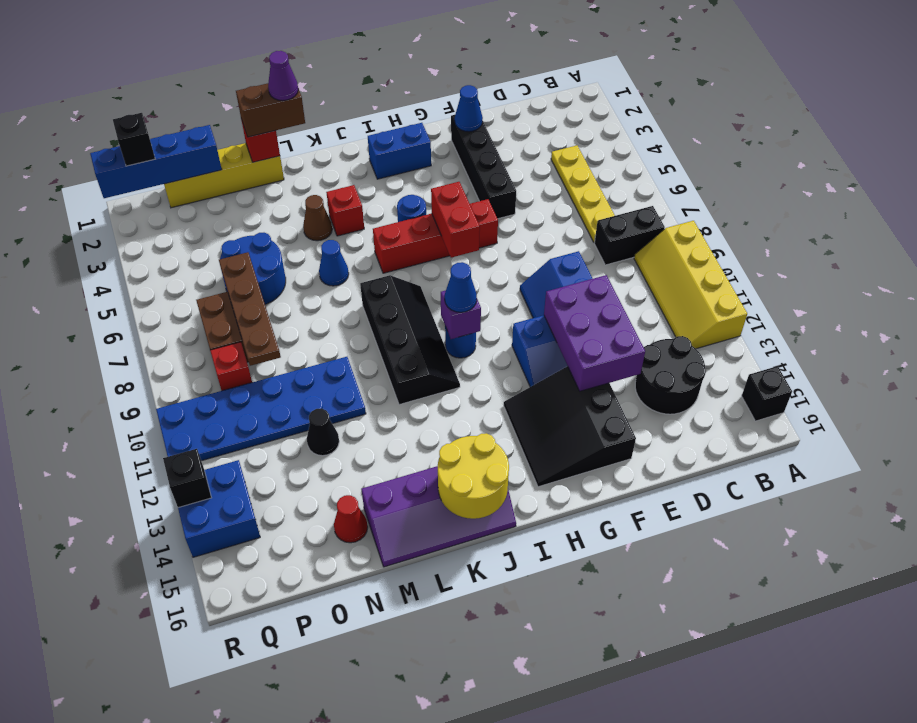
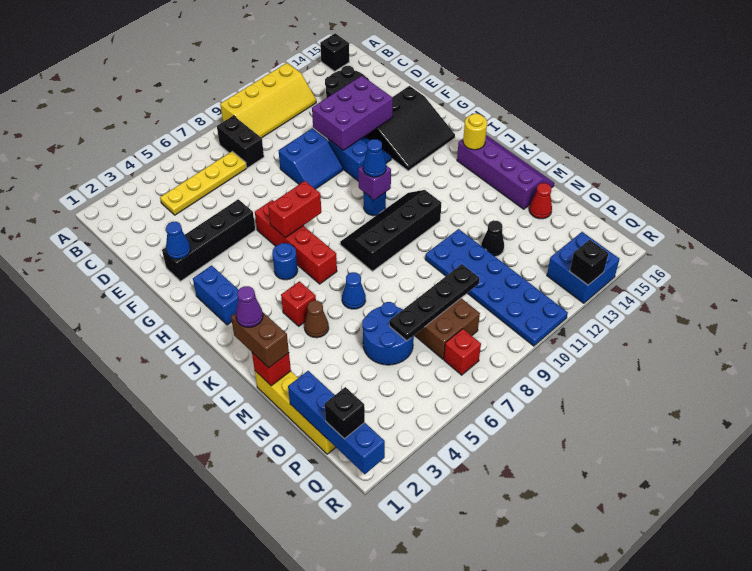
yellow 2x2 round brick [438,433,509,519] -> yellow 1x1 round brick [463,114,487,150]
brown 1x4 plate [219,252,281,366] -> black 1x4 plate [389,264,479,341]
red 1x1 brick [210,342,252,391] -> red 1x1 brick moved to [444,329,481,375]

